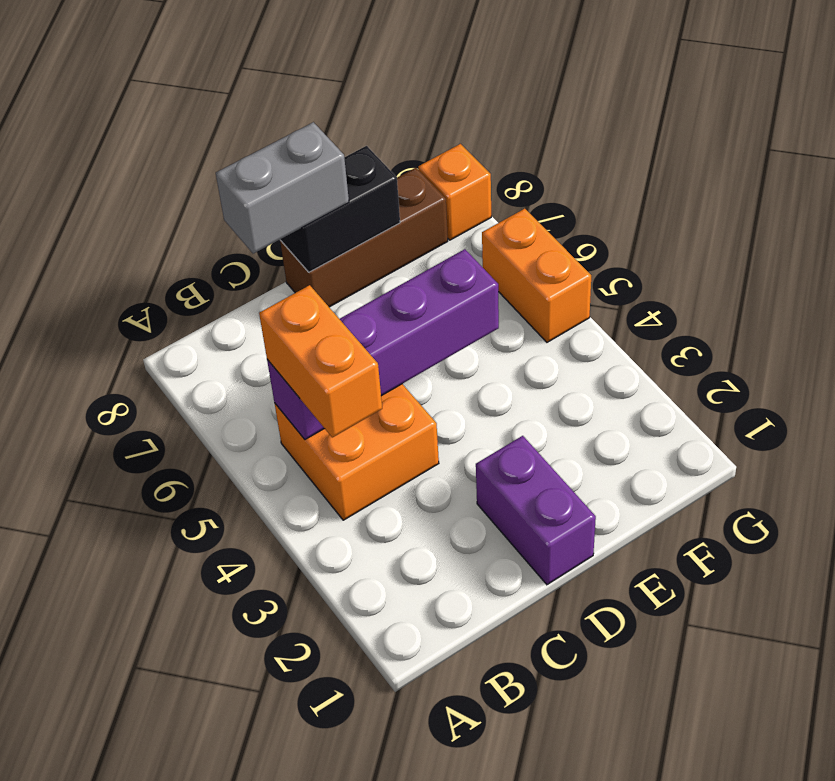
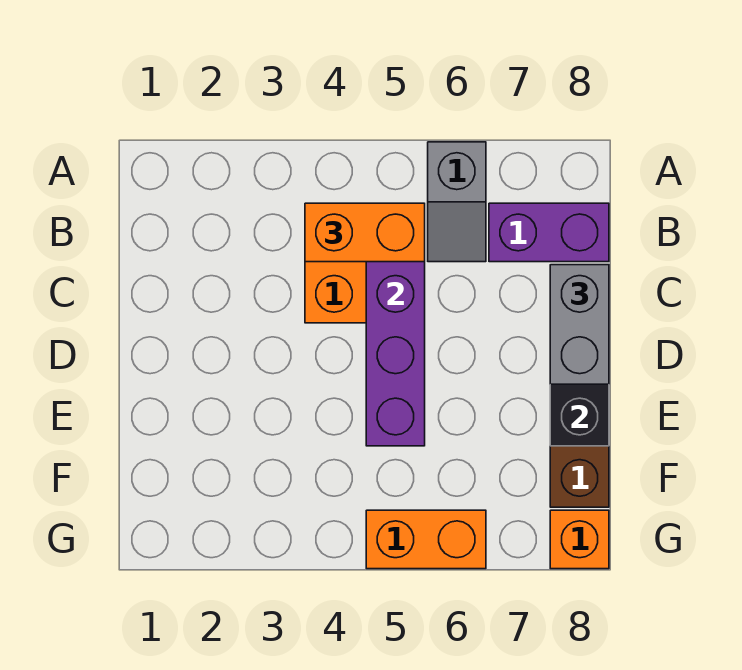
none -> grey 1x2 slope [428,142,486,262]
purple 1x2 brick [476,436,596,585] -> purple 1x2 brick moved to [489,203,609,262]

